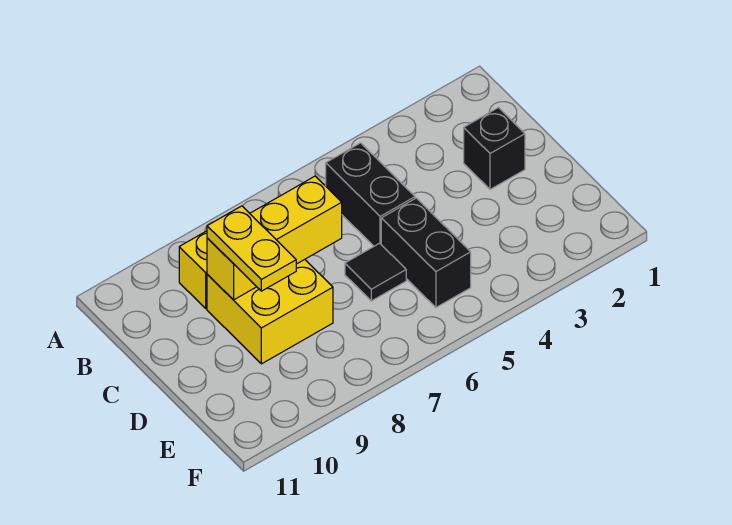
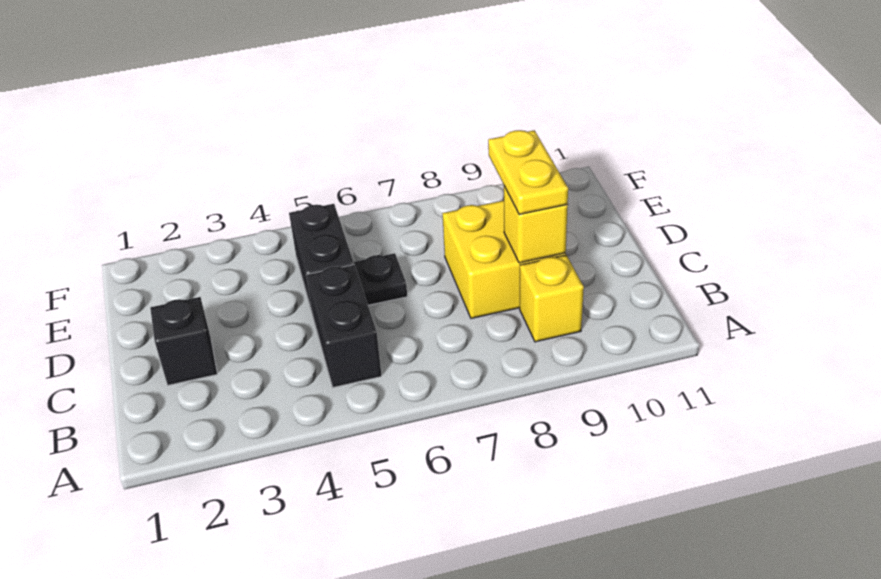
yellow 1x3 brick [207,176,342,300] -> yellow 1x1 brick [504,186,568,263]
black 1x1 tile [345,243,406,301] -> black 1x1 plate [354,253,407,305]

